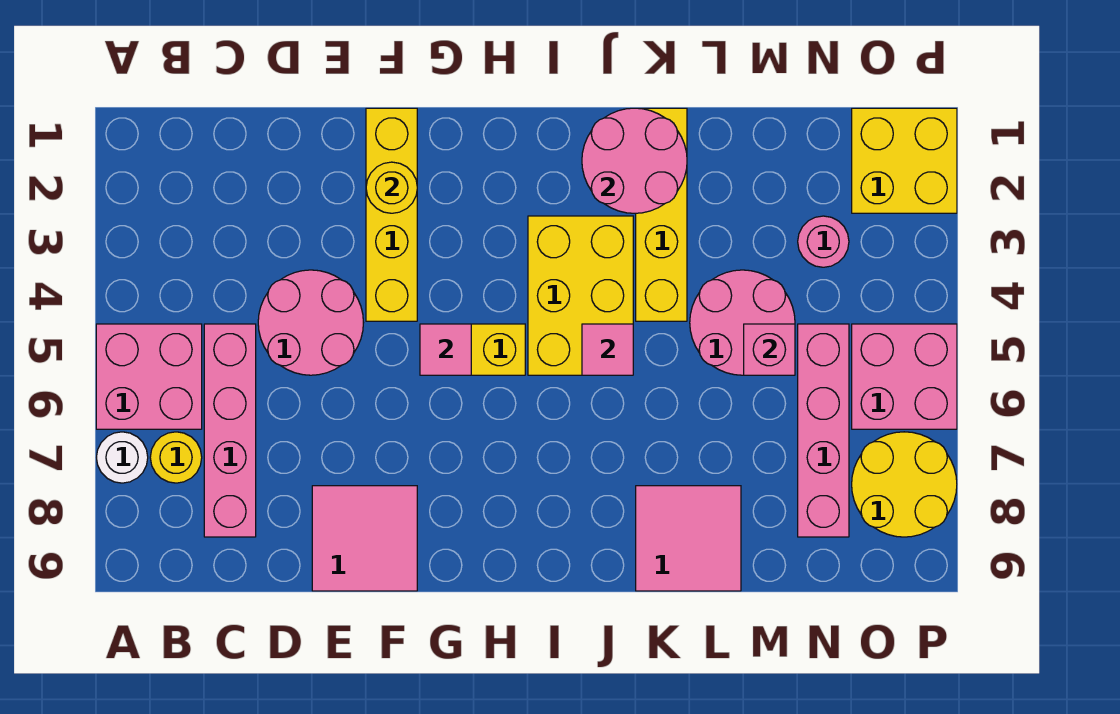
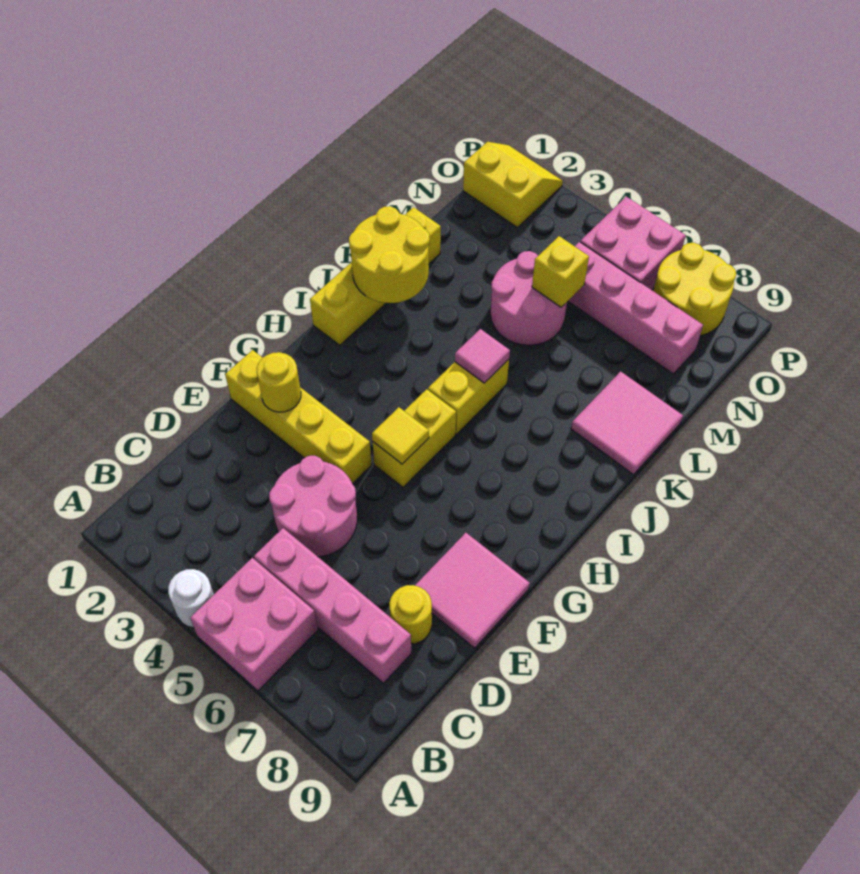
white 1x1 round brick [96,432,148,483] -> white 1x1 round brick moved to [168,569,214,628]
yellow 1x1 round brick [150,432,202,483] -> yellow 1x1 round brick moved to [389,585,432,644]
pink 1x1 tile [420,324,471,375] -> yellow 1x1 tile [372,407,429,464]
yellow 2x3 brick [528,216,633,375] -> yellow 1x2 brick [428,359,509,434]
pink 2x2 round brick [582,108,687,213] -> yellow 2x2 round brick [349,206,430,303]
yellow 1x4 brick [636,108,687,321] -> yellow 1x4 brick turned to [310,207,441,345]
pink 1x1 brick [744,324,795,375] -> yellow 1x1 brick [532,236,589,307]
pink 1x1 round brick [798,216,849,267] -> none
yellow 2x2 brick [852,108,957,213] -> yellow 2x2 slope [463,142,563,227]

